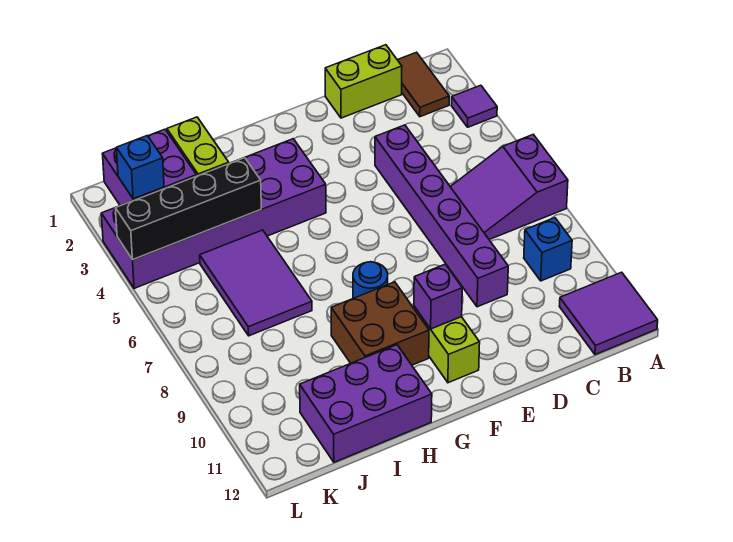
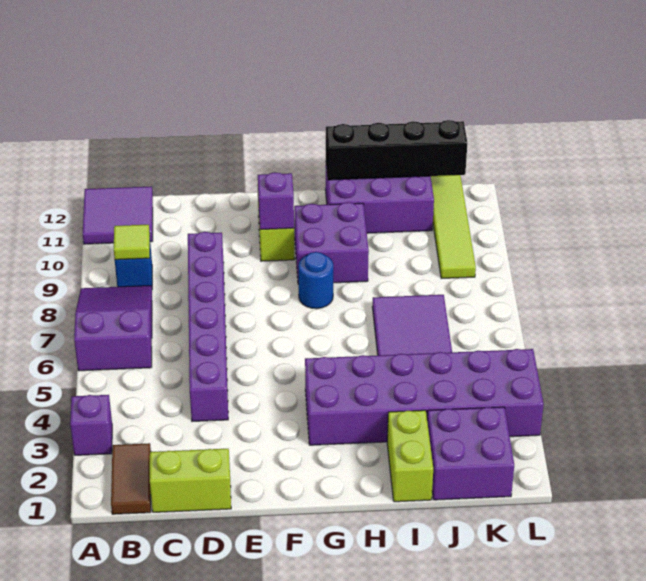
purple 1x1 tile [451,85,497,127] -> purple 1x1 brick [70,395,112,455]
purple 2x3 slope [450,135,568,240] -> purple 2x3 slope turned to [74,285,152,371]
none -> lime 1x1 tile [114,225,150,260]
brown 2x2 brick [331,282,429,365] -> purple 2x2 brick [294,202,369,284]
black 1x4 brick [116,158,261,260] -> black 1x4 brick moved to [326,120,467,180]
blue 1x1 brick [116,136,164,199] -> none
none -> lime 1x4 tile [431,175,476,279]

